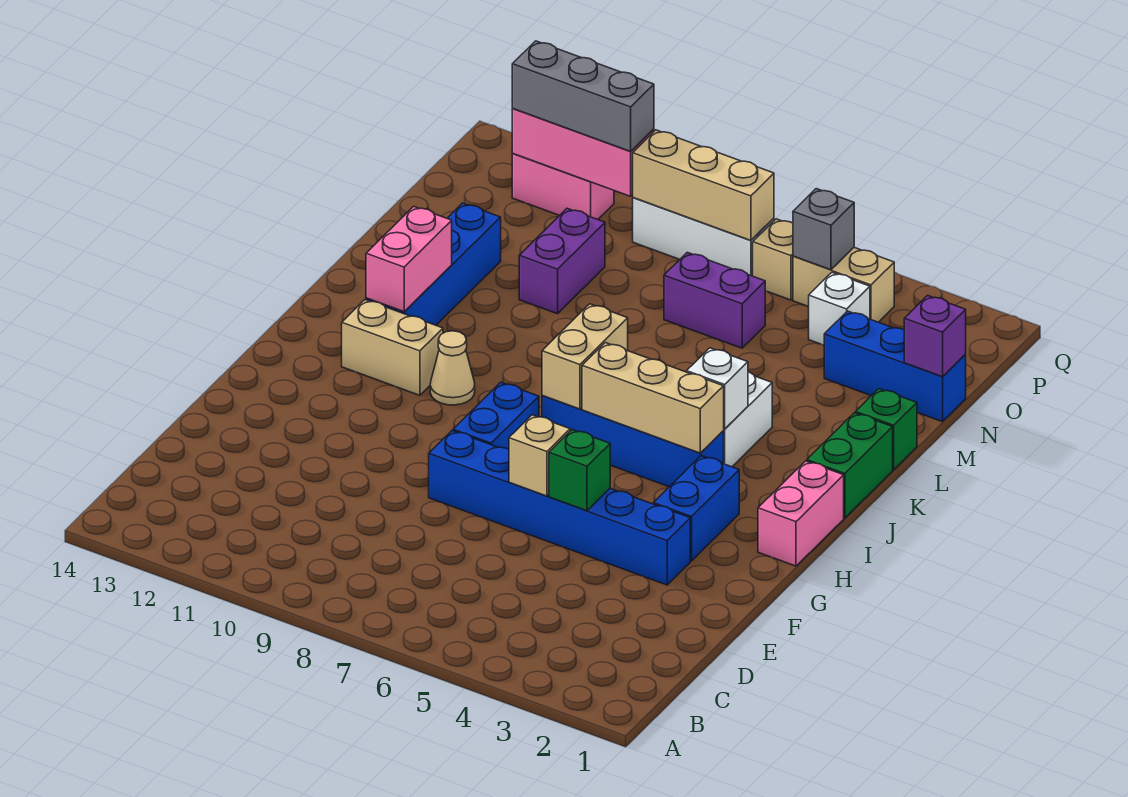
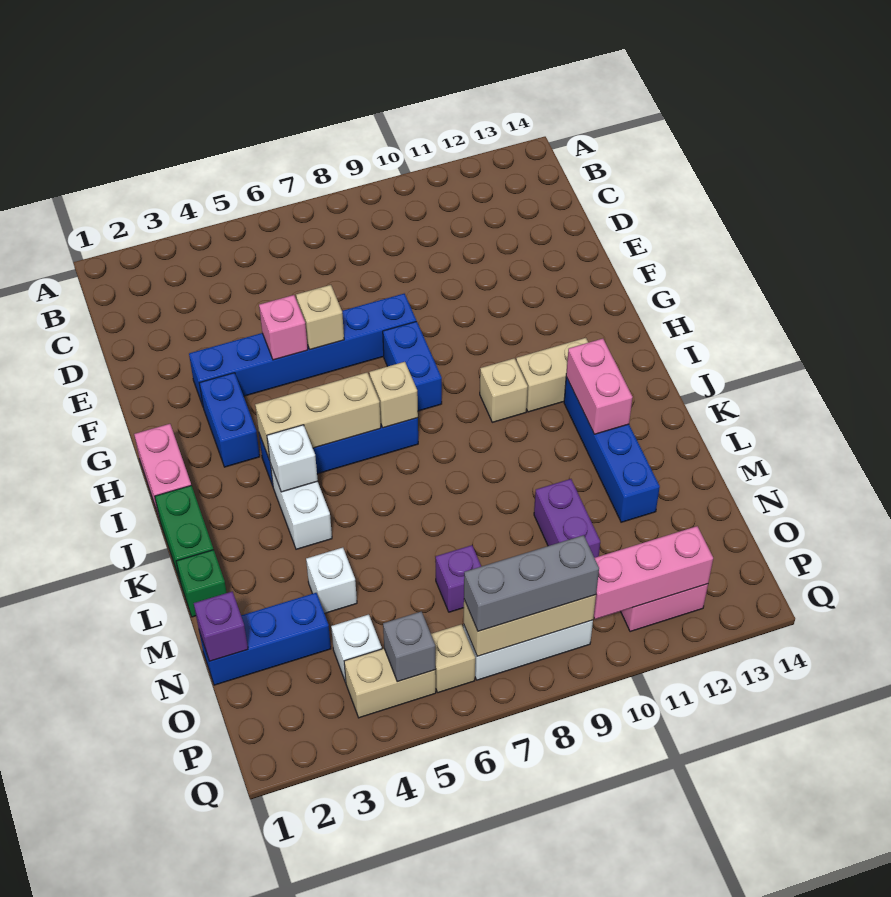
green 1x1 brick [549,430,610,511] -> pink 1x1 brick [259,295,308,360]
tan 1x2 brick [542,304,628,409] -> tan 1x1 brick [369,362,418,428]
tan 1x1 cone [430,331,475,405] -> tan 1x1 brick [480,358,528,422]
none -> white 1x1 brick [306,548,357,614]
purple 1x2 brick [664,252,765,348] -> purple 1x1 brick [436,545,481,612]
grey 1x3 brick [512,41,654,151] -> grey 1x3 brick moved to [464,535,599,631]

